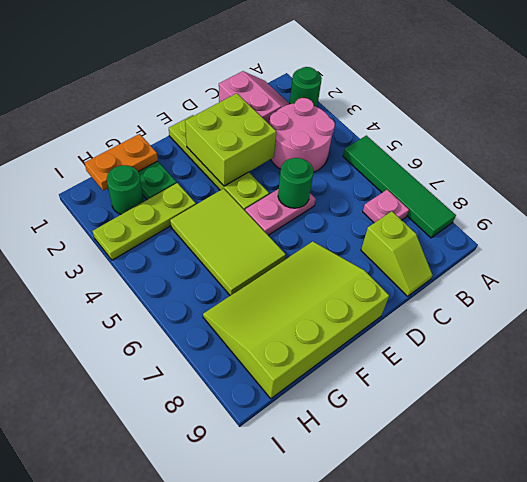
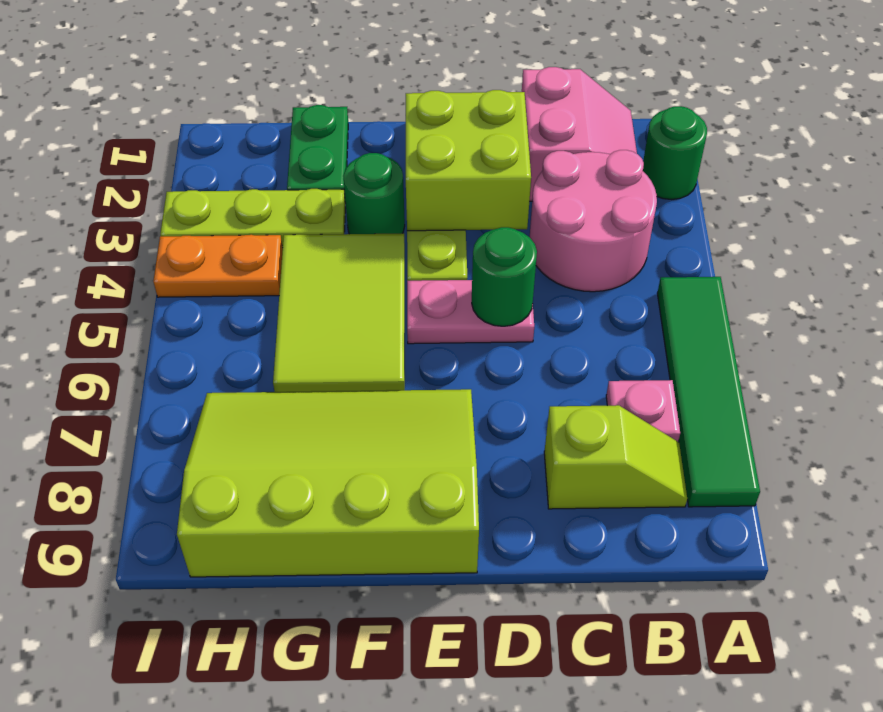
lime 1x2 slope [361,211,432,296] -> lime 1x2 slope turned to [544,405,687,509]
orange 1x2 plate [85,134,158,191] -> orange 1x2 plate moved to [153,235,283,297]
green 1x1 round brick [107,165,144,214] -> green 1x1 round brick moved to [343,153,405,234]

